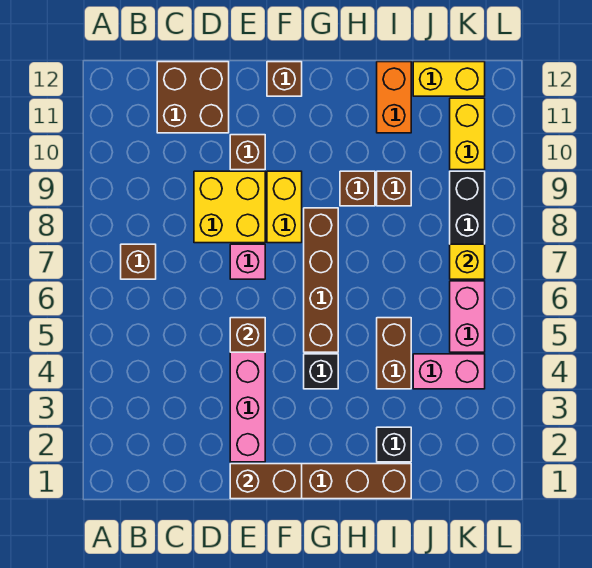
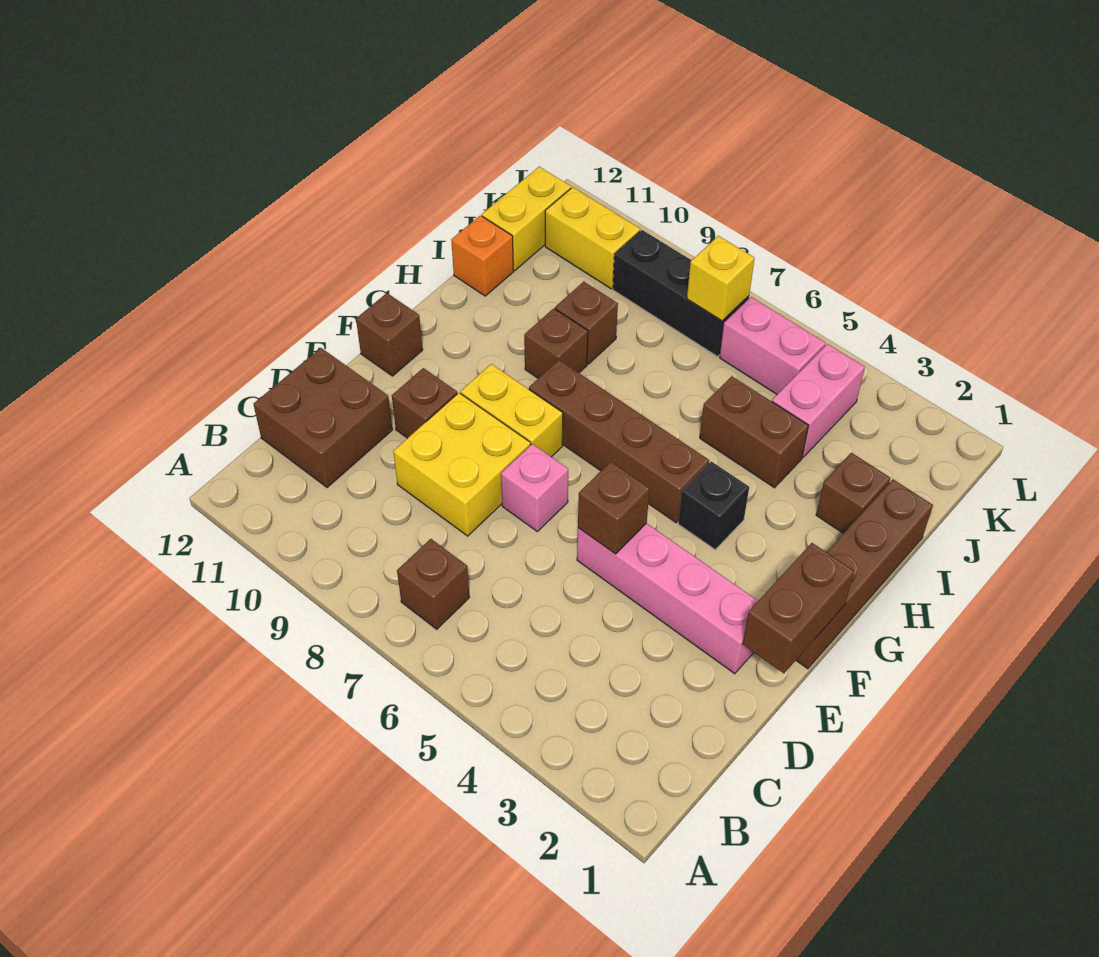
black 1x1 brick [377,427,411,462] -> brown 1x1 brick [816,453,891,533]
orange 1x2 brick [377,62,411,133] -> orange 1x1 brick [451,215,513,296]

